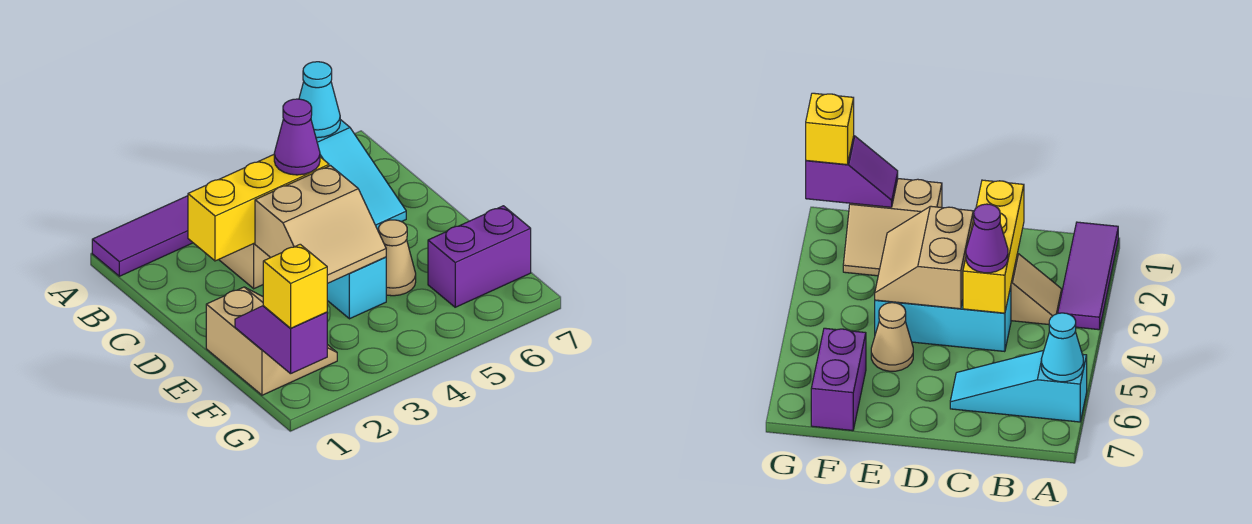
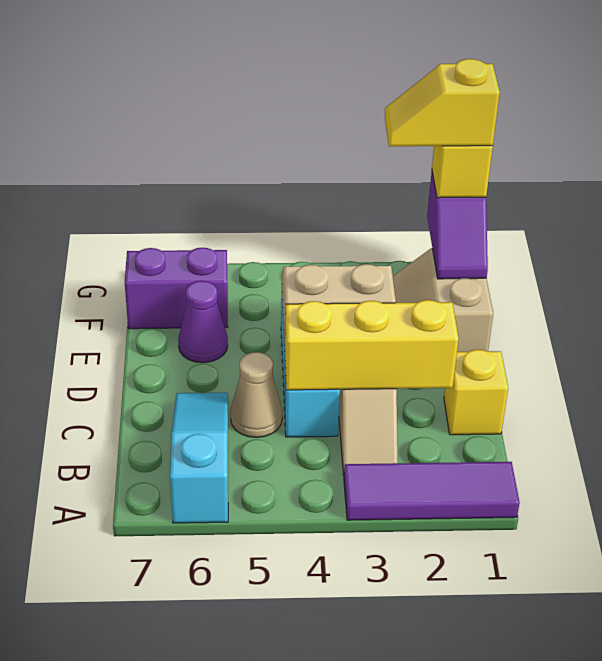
cyan 1x1 cone [299,62,340,138] -> none
none -> yellow 1x1 brick [444,350,508,435]
purple 1x1 cone [274,99,320,175] -> purple 1x1 cone moved to [178,281,228,363]
tan 1x1 cone [379,220,416,296] -> tan 1x1 cone moved to [230,352,282,437]
none -> yellow 1x2 slope [385,59,500,146]

